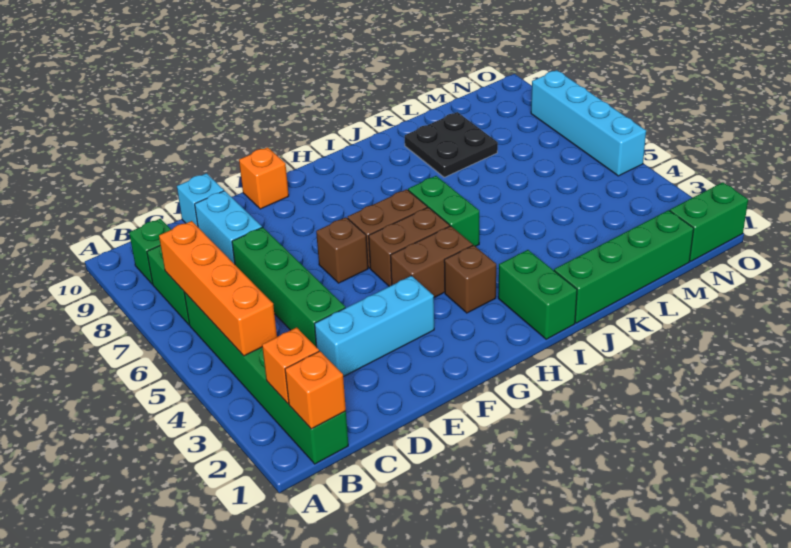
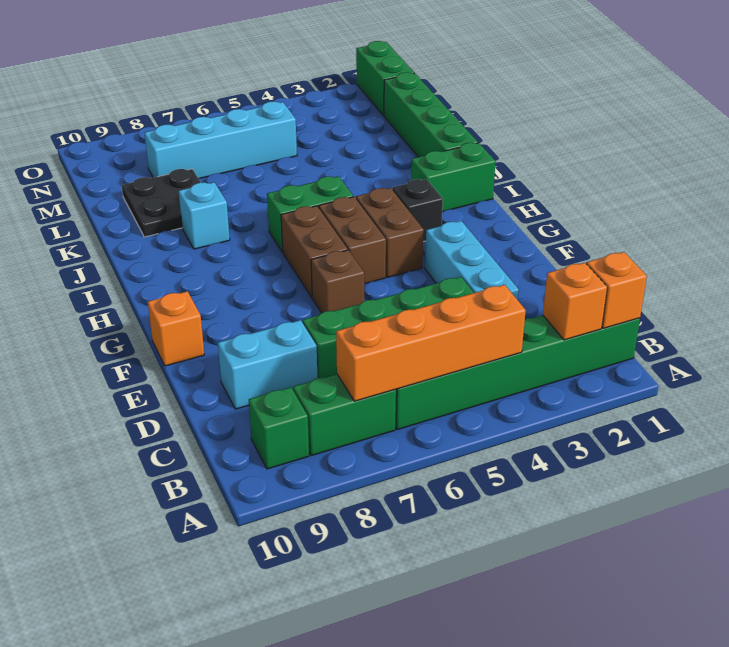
cyan 1x1 brick [177,173,224,227] -> cyan 1x1 brick moved to [179,182,230,249]
brown 1x1 brick [444,245,496,313] -> black 1x1 brick [392,179,443,242]
cyan 1x4 brick [531,70,646,176] -> cyan 1x4 brick moved to [145,101,297,179]

